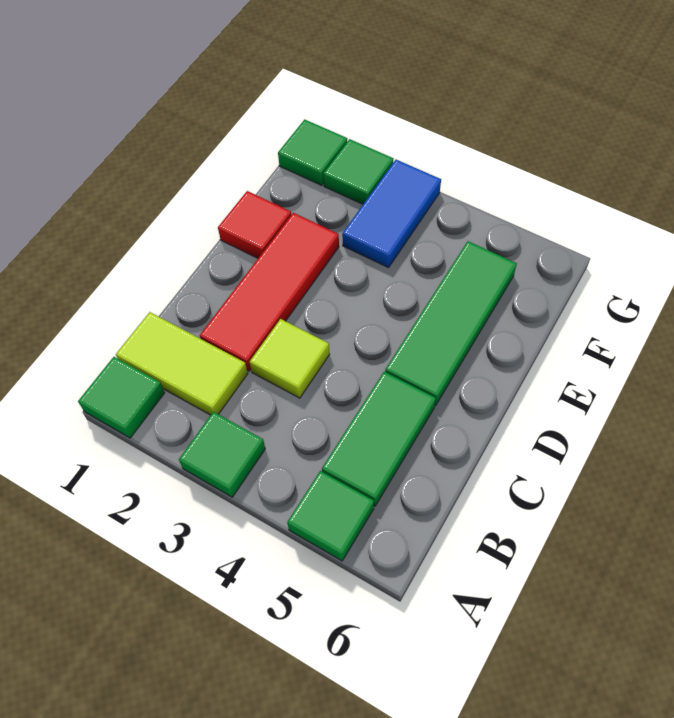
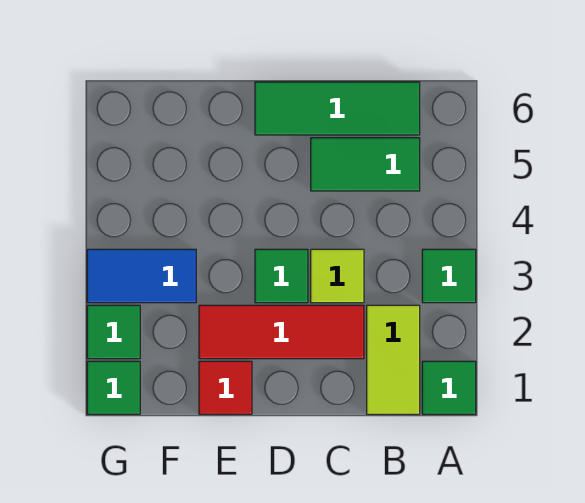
green 1x1 tile [287,471,374,561] -> green 1x1 tile moved to [255,249,308,303]
green 1x3 tile [385,241,517,406] -> green 1x3 tile moved to [255,82,420,135]

